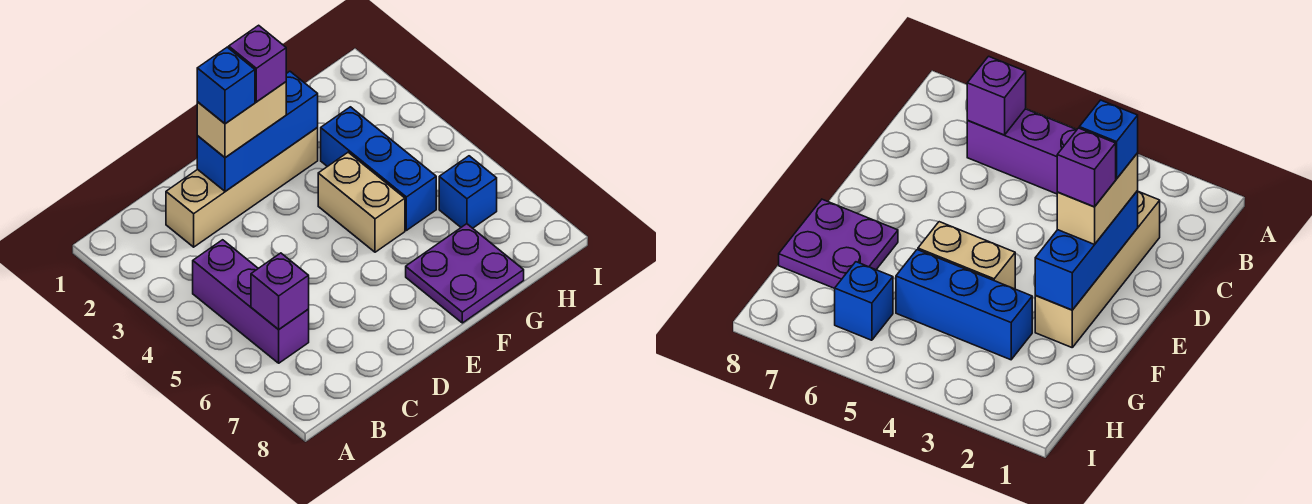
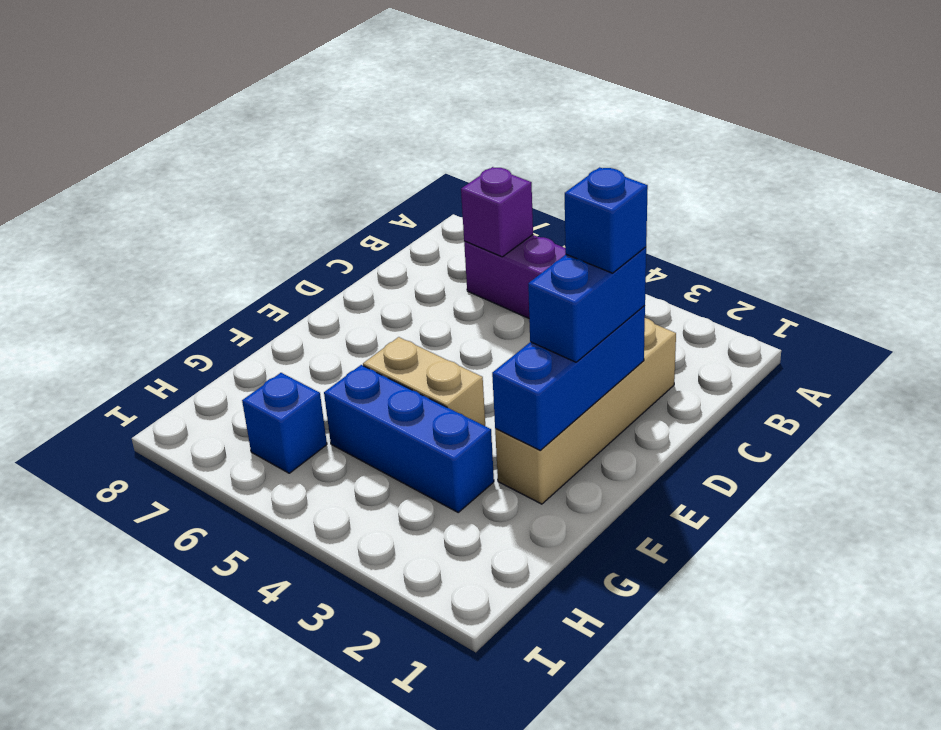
tan 1x2 brick [197,82,286,158] -> blue 1x2 brick [528,247,646,362]
purple 1x1 brick [229,25,286,102] -> none
purple 2x2 plate [406,224,524,323] -> none

